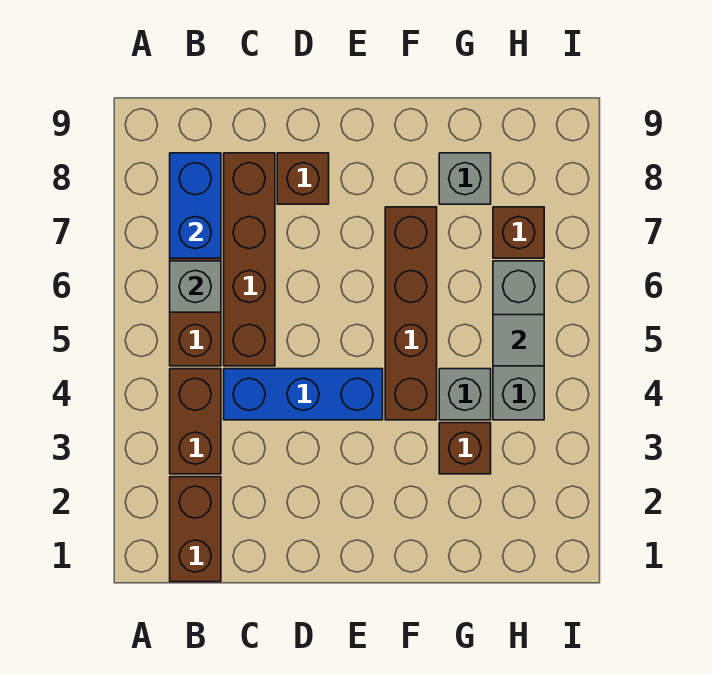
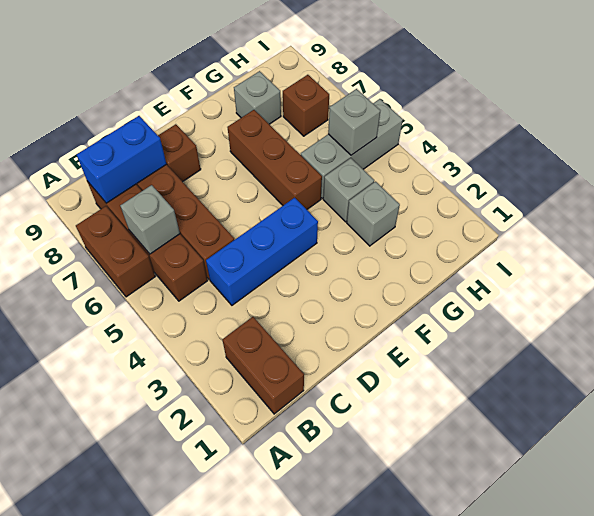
brown 1x2 brick [170,369,221,474] -> brown 1x2 brick moved to [76,206,155,297]
blue 1x2 brick [170,153,221,258] -> blue 1x2 brick turned to [77,116,166,203]
brown 1x4 brick [385,207,437,420] -> brown 1x3 brick [227,110,322,209]
brown 1x1 brick [439,423,491,474] -> grey 1x1 brick [347,182,400,246]
grey 1x3 brick [493,261,544,420] -> grey 1x3 brick turned to [301,99,403,198]
grey 1x1 tile [493,315,544,366] -> grey 1x1 brick [328,89,380,155]

